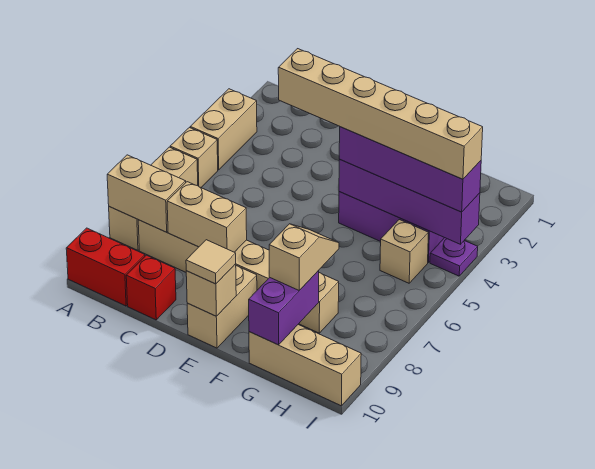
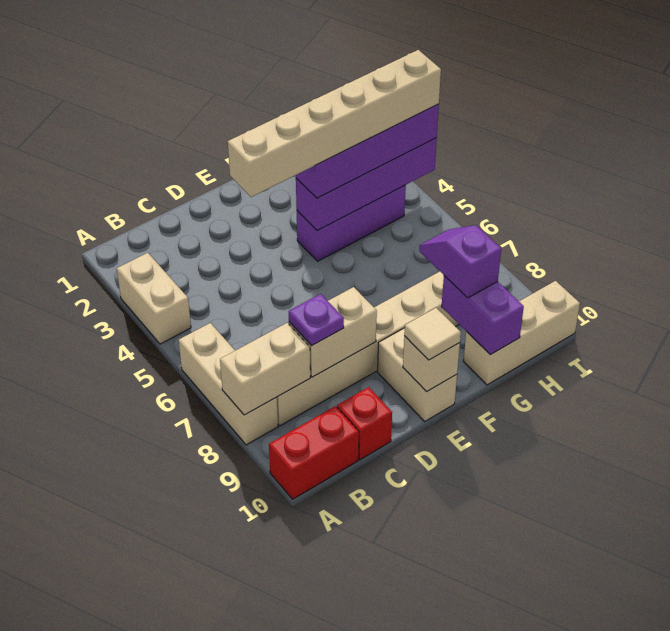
tan 1x1 brick [170,128,218,187] -> none
tan 1x2 slope [269,224,339,290] -> purple 1x2 slope [419,225,501,298]
tan 1x1 brick [380,220,428,283] -> none
purple 1x1 plate [430,238,478,276] -> purple 1x1 plate moved to [289,294,344,346]

